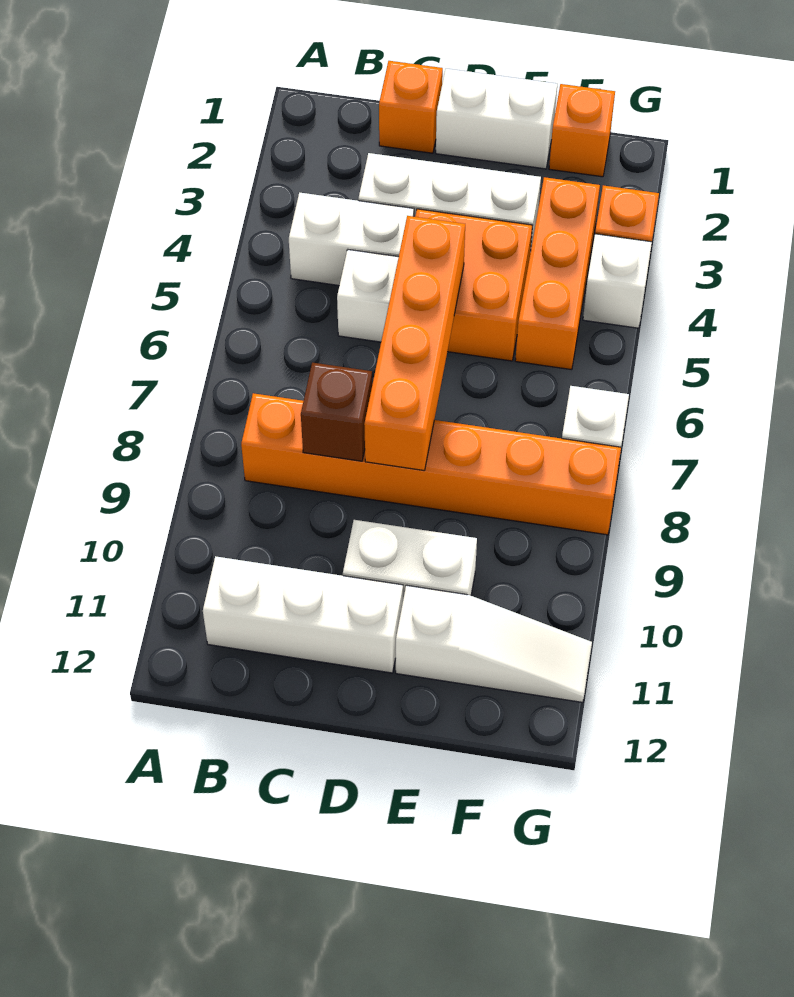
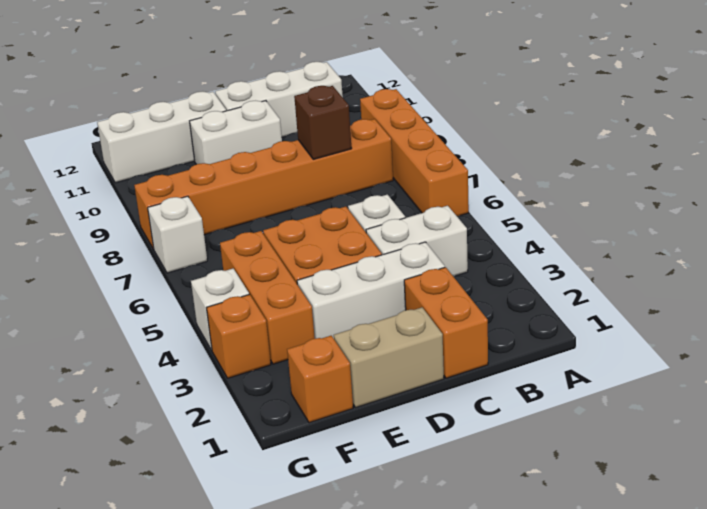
orange 1x1 brick [379,61,443,153] -> orange 1x2 brick [404,267,488,378]
white 1x2 brick [436,68,557,169] -> tan 1x2 brick [334,307,444,408]
orange 1x4 brick [364,216,465,470] -> orange 1x4 brick moved to [360,89,469,216]
white 1x3 slope [396,585,592,702] -> white 1x3 brick [97,91,226,183]

